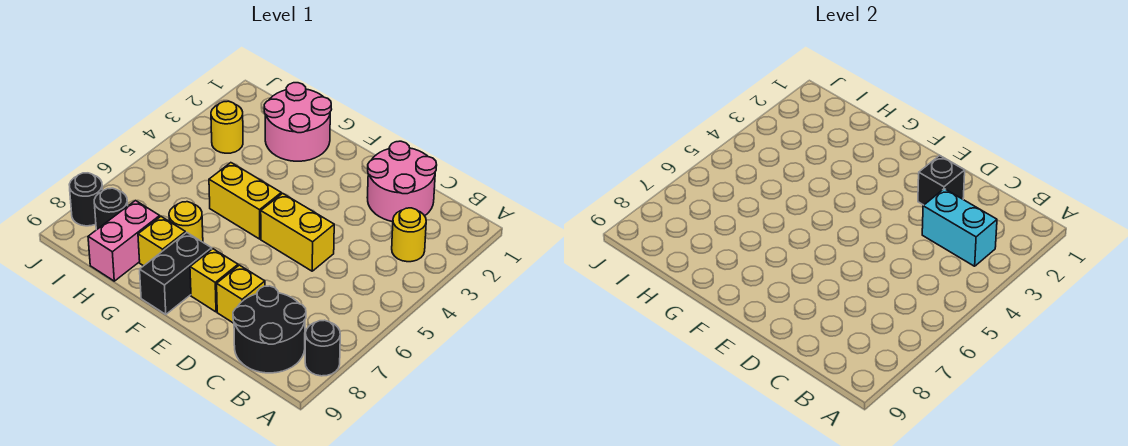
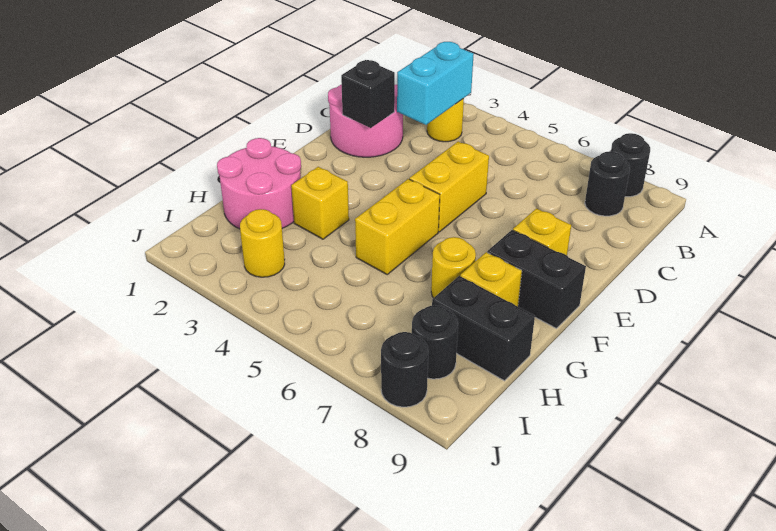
black 2x2 round brick [233,286,306,373] -> black 1x1 round brick [585,152,630,216]
yellow 1x1 brick [217,265,265,323] -> yellow 1x1 brick moved to [291,167,349,239]
pink 1x2 brick [88,201,160,281] -> black 1x2 brick [432,276,535,381]

